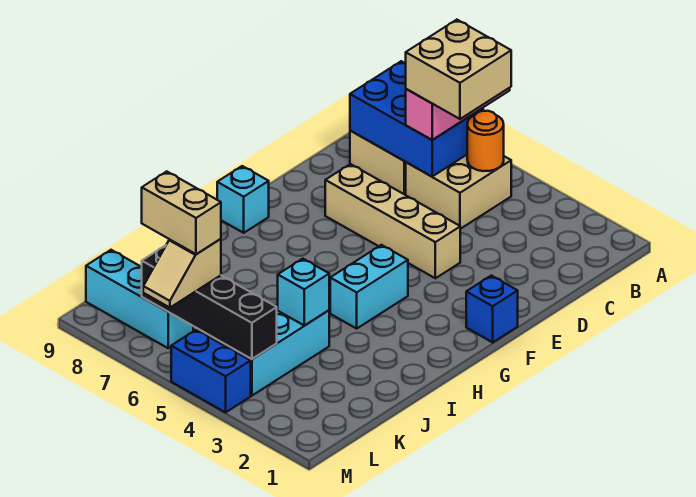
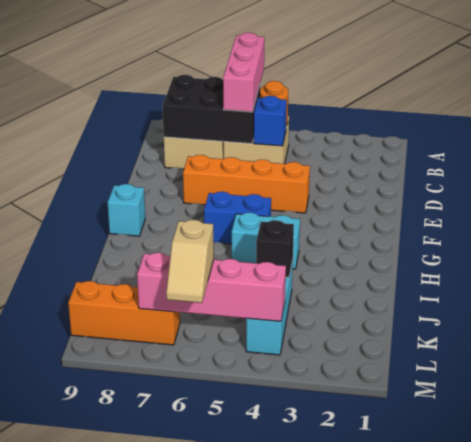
tan 2x2 brick [406,20,511,119] -> none
blue 2x3 brick [350,61,483,177] -> black 2x3 brick [163,75,260,144]
tan 1x4 brick [325,164,460,278] -> orange 1x4 brick [183,155,310,213]
blue 1x1 brick [466,276,518,342] -> blue 1x1 brick moved to [254,96,287,146]
cyan 1x2 brick [330,245,408,329] -> cyan 1x2 brick turned to [232,213,300,269]
cyan 1x1 brick [278,259,329,326] -> black 1x1 brick [256,220,294,277]
black 1x4 brick [142,245,277,359] -> pink 1x4 brick [137,253,286,321]
tan 1x2 brick [142,171,221,254] -> none
cyan 1x3 brick [86,250,193,348] -> orange 1x3 brick [68,281,180,345]
blue 1x2 brick [171,330,251,412] -> blue 1x2 brick moved to [204,192,271,244]

